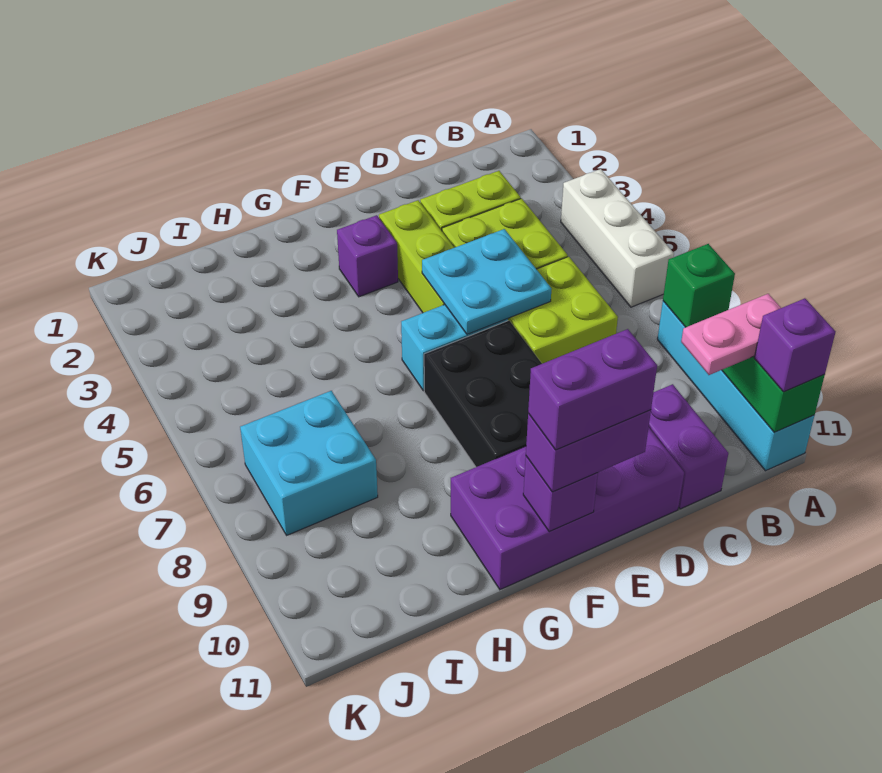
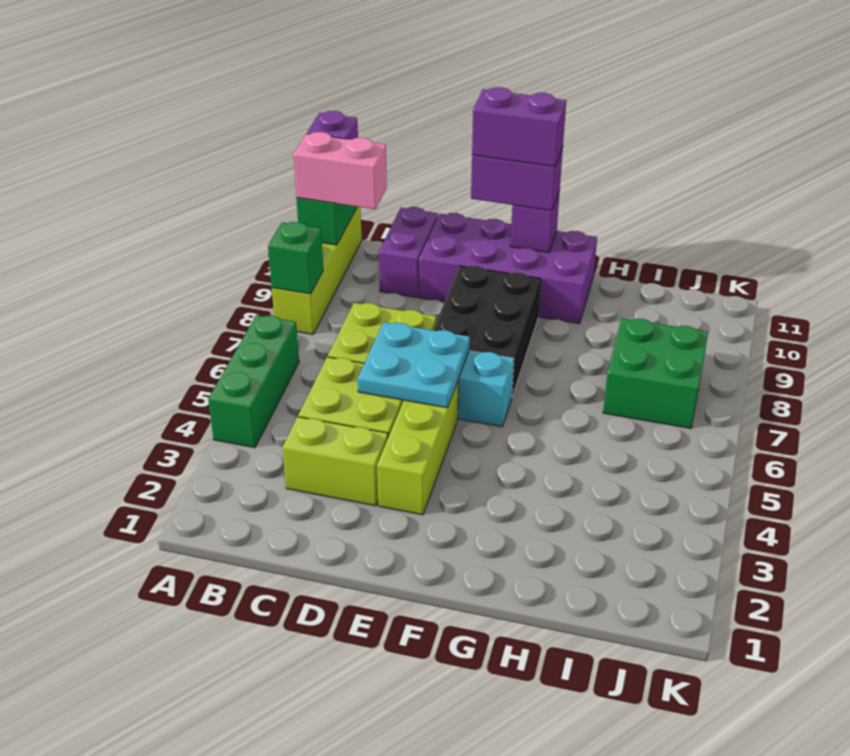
white 1x3 brick [561,169,674,307] -> green 1x3 brick [208,315,299,448]
cyan 1x4 brick [657,301,815,471] -> lime 1x4 brick [272,207,362,334]
pink 1x2 plate [681,294,781,375] -> pink 1x2 brick [293,132,387,209]
purple 1x1 brick [337,215,398,297] -> none
cyan 2x2 brick [240,391,378,535] -> green 2x2 brick [603,318,708,428]

